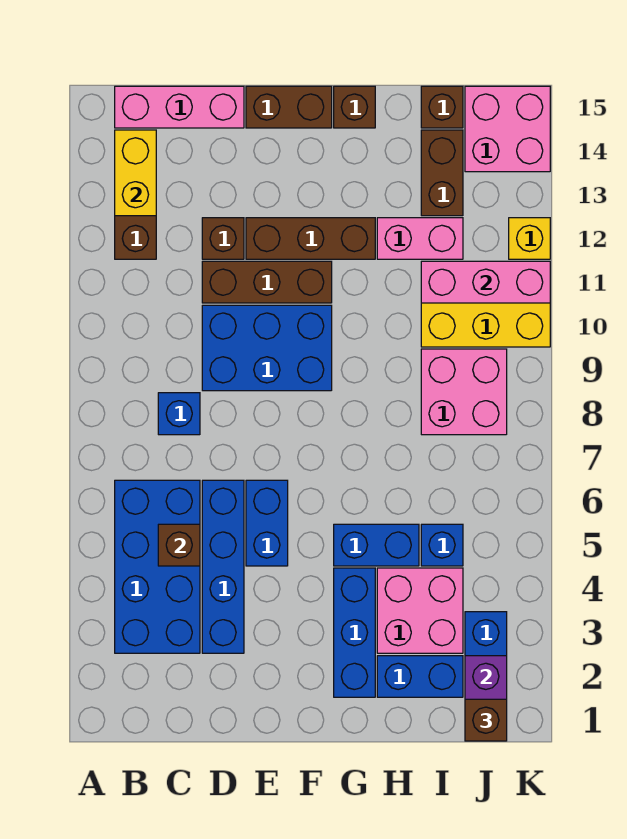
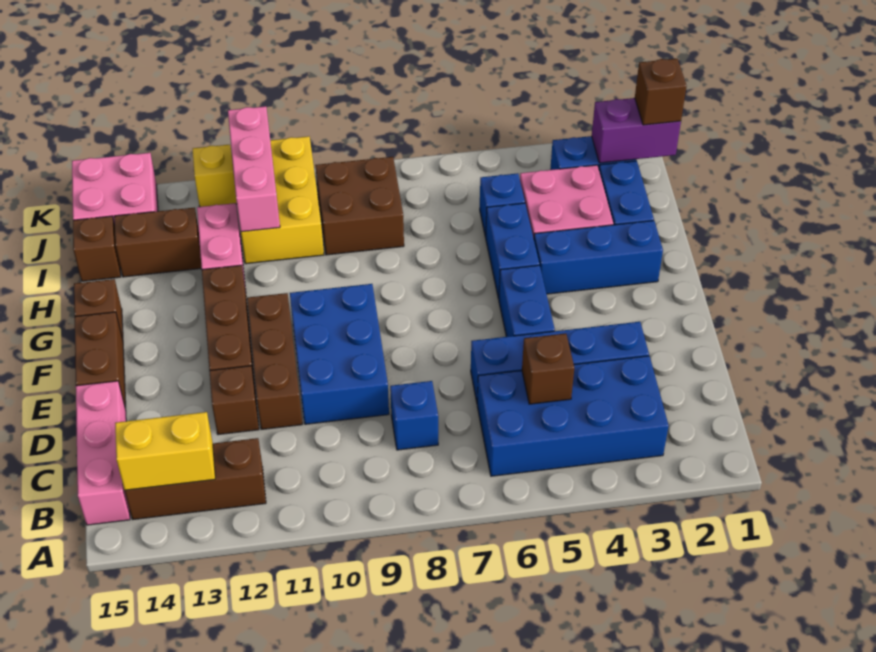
blue 1x2 brick [246,480,288,566] -> blue 1x2 brick turned to [499,265,555,337]
pink 2x2 brick [421,349,507,435] -> brown 2x2 brick [315,157,404,255]

